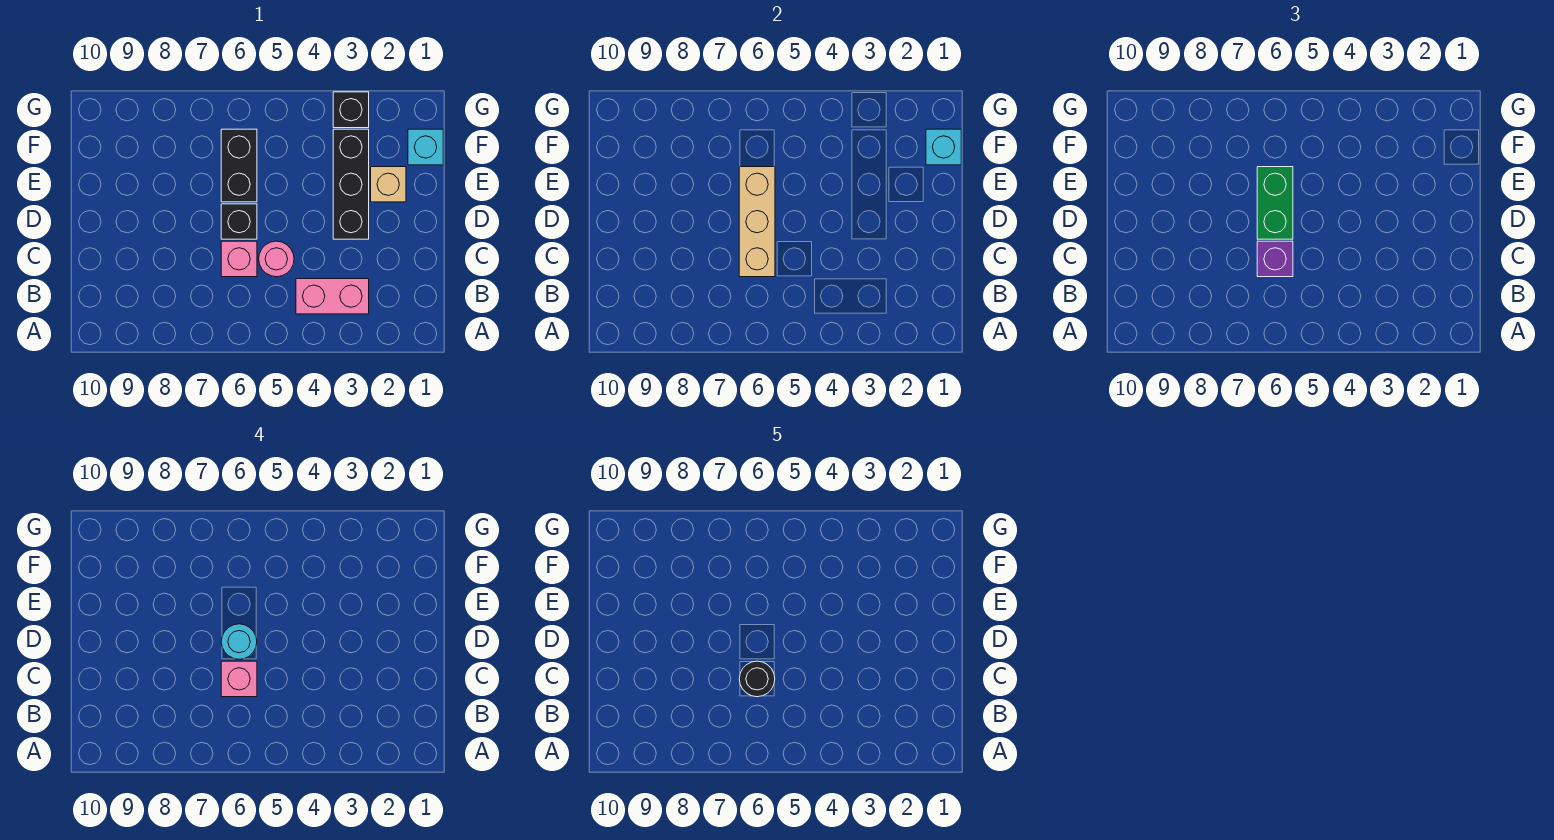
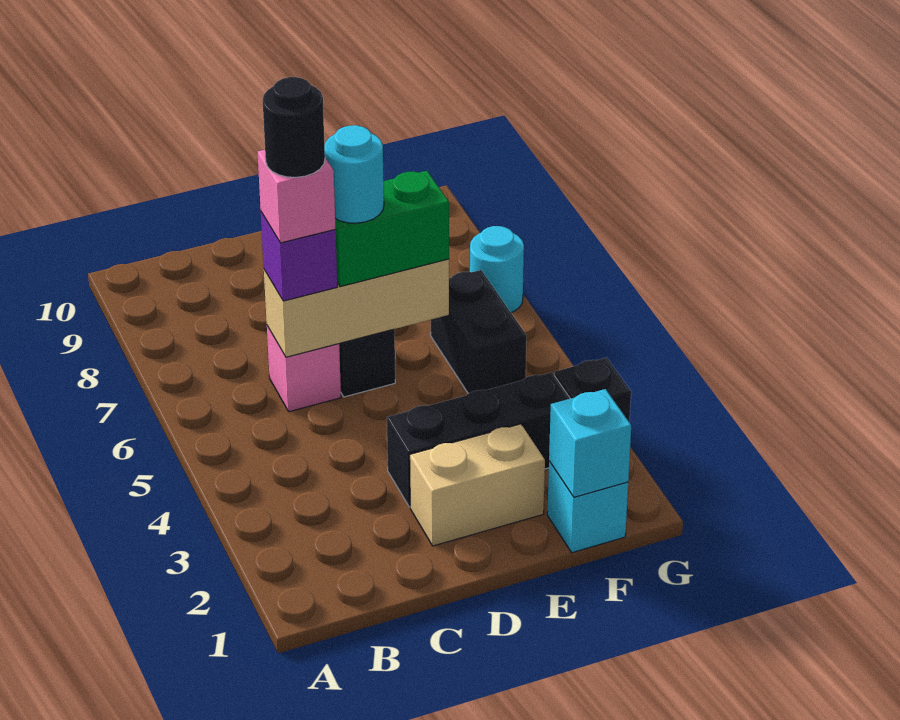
pink 1x2 brick [296,279,369,314] -> none
pink 1x1 round brick [259,241,294,277] -> none
tan 1x1 brick [371,167,406,202] -> tan 1x2 brick [410,424,545,546]
black 1x2 brick [221,129,257,202] -> black 1x2 brick turned to [431,270,527,394]
none -> cyan 1x1 round brick [470,226,524,313]

